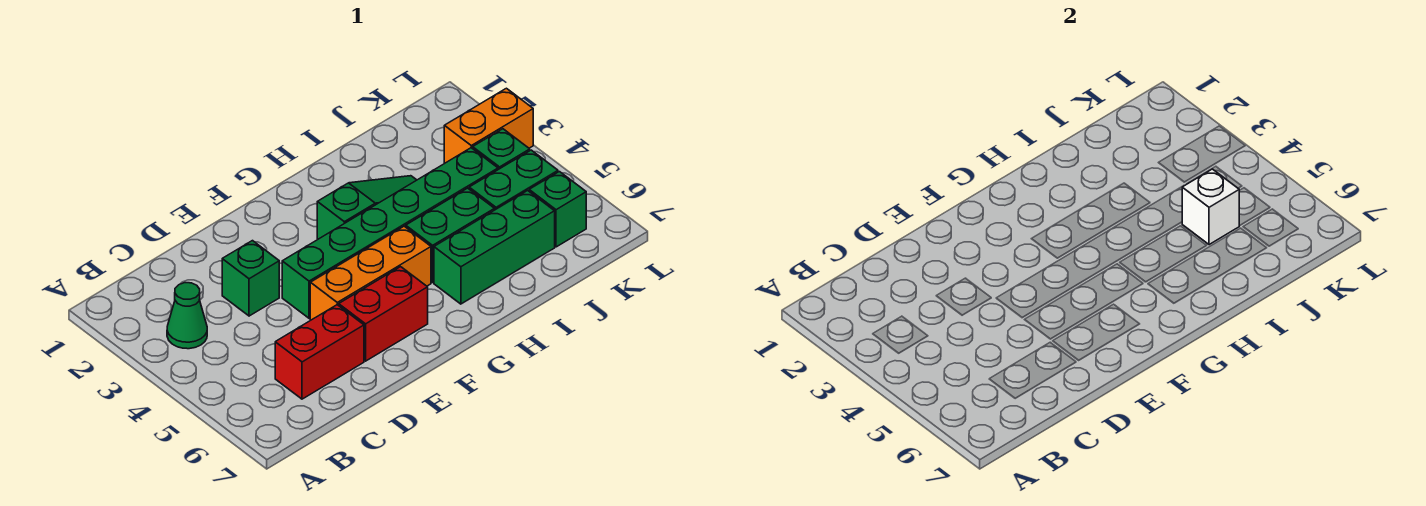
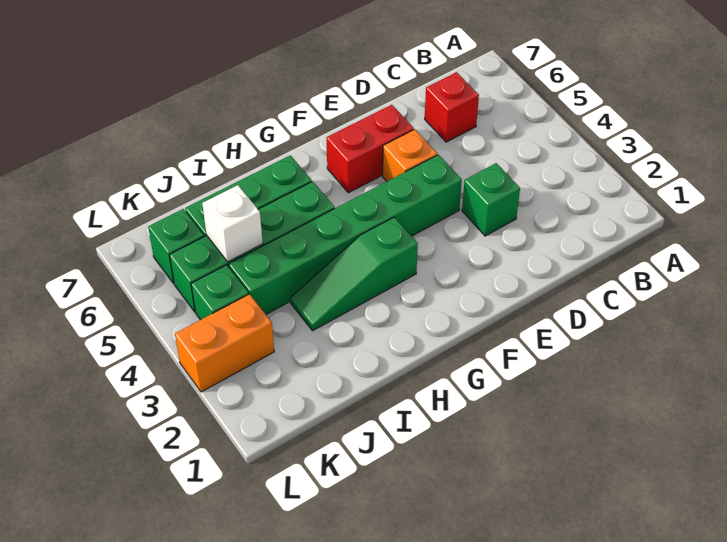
green 1x1 cone [167,283,207,349] -> none
red 1x2 brick [275,305,364,399] -> red 1x1 brick [425,72,479,142]
orange 1x3 brick [310,226,431,320] -> orange 1x1 brick [383,129,437,181]

